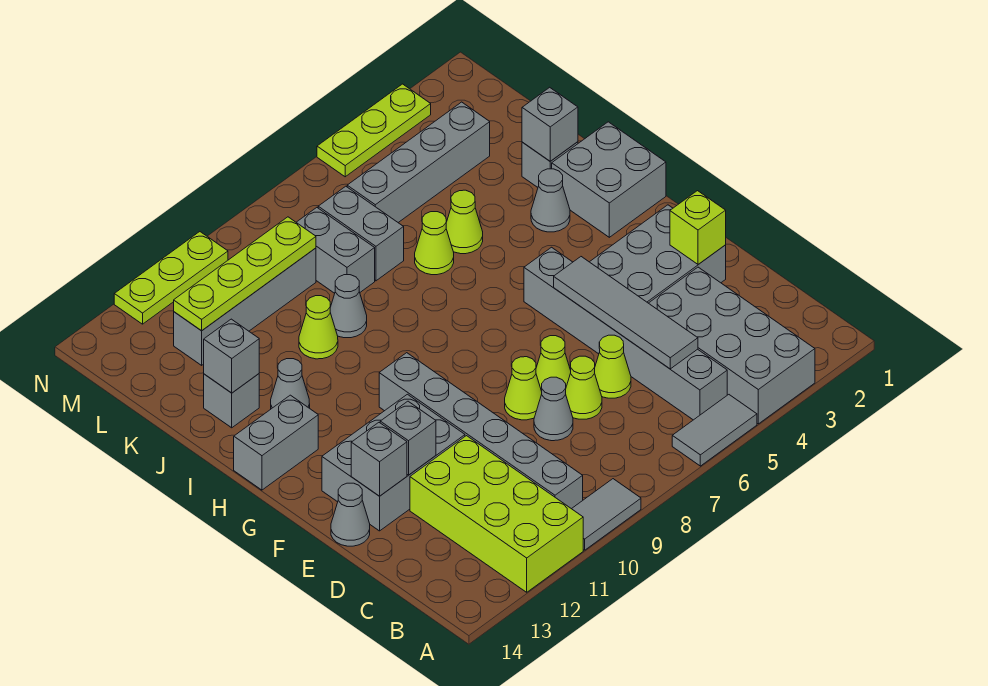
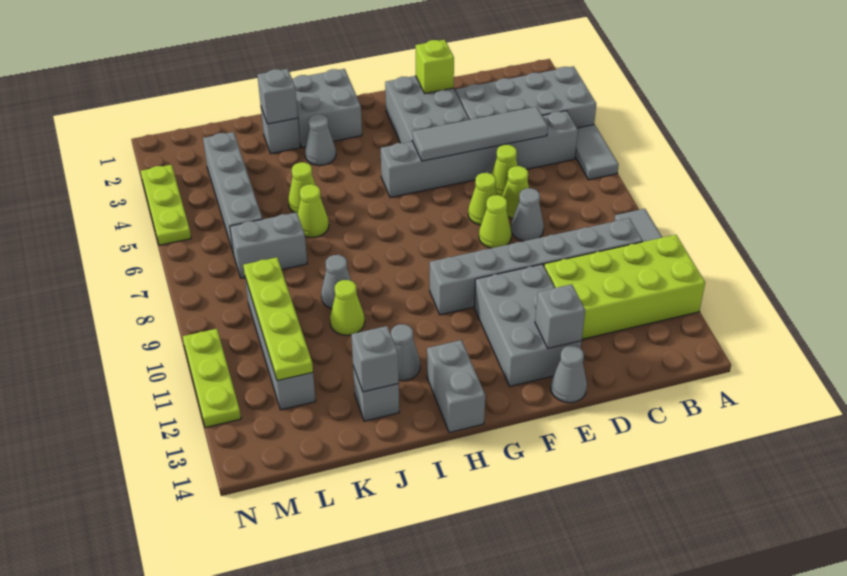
grey 1x1 brick [380,401,436,475] -> none
grey 1x2 brick [296,208,375,293] -> none

